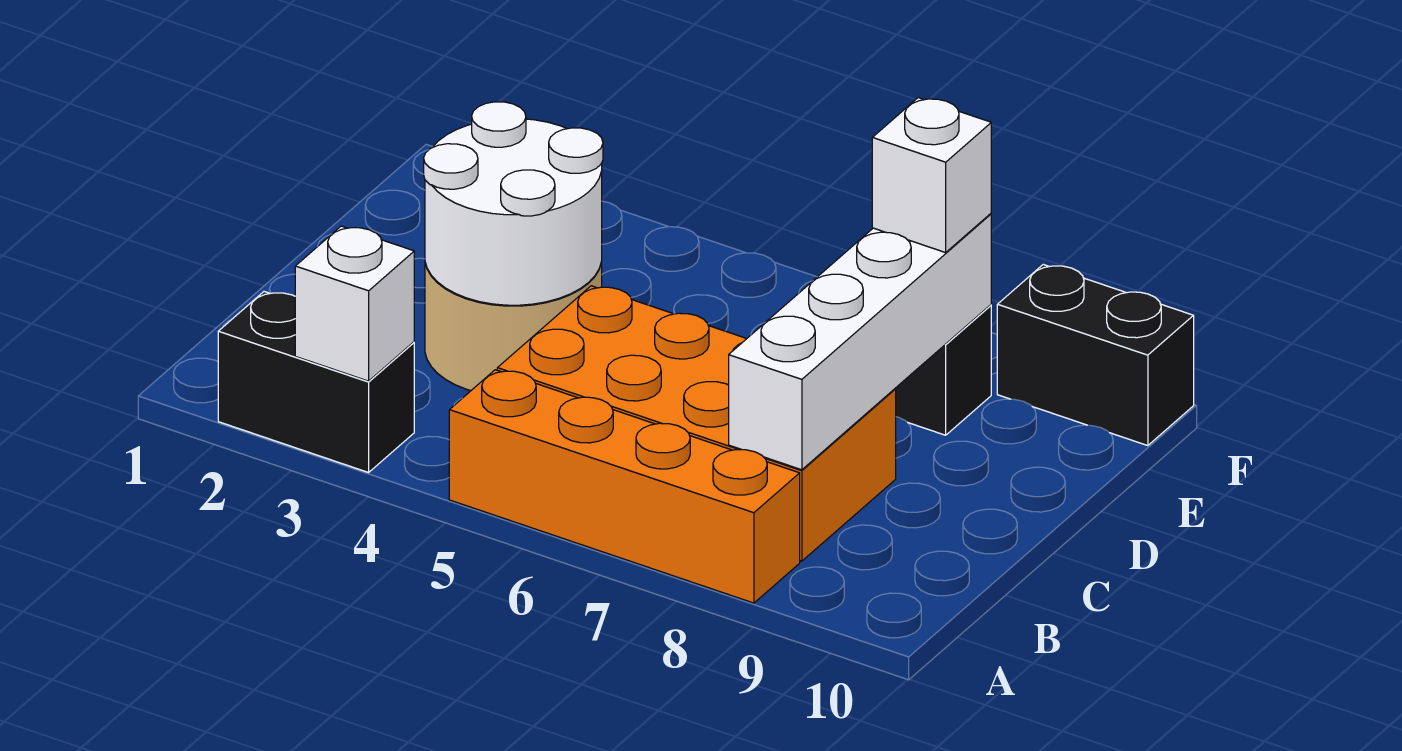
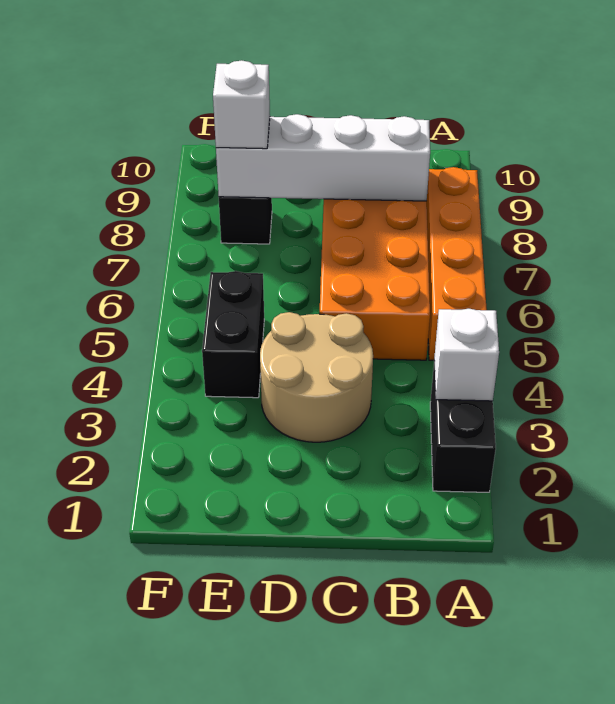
white 2x2 round brick [424,102,603,305] -> none
black 1x2 brick [997,264,1194,446] -> black 1x2 brick moved to [202,271,264,398]

